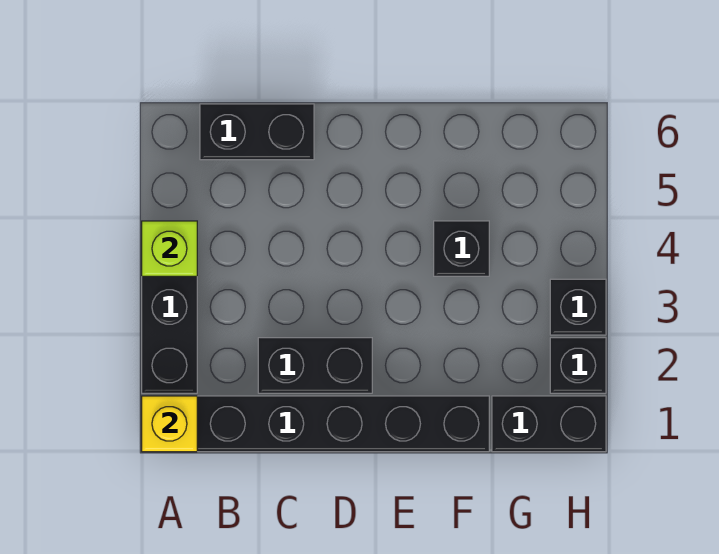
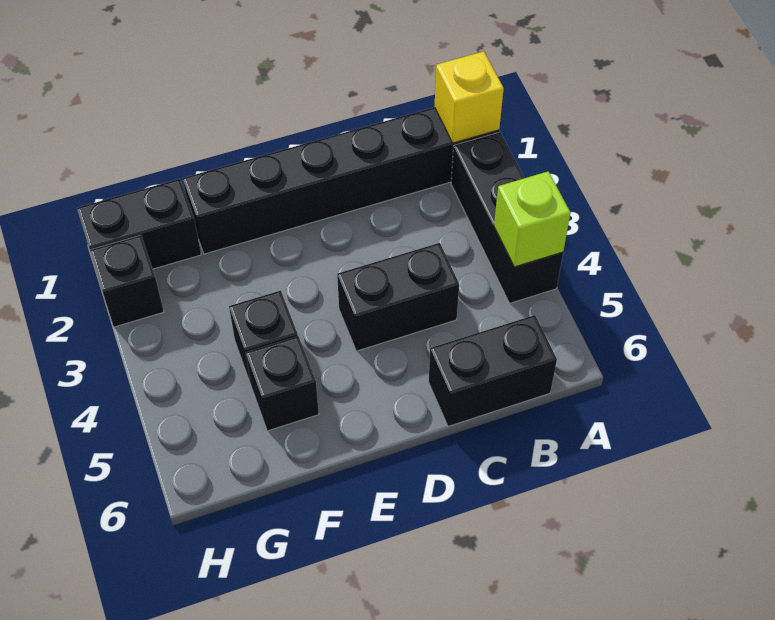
black 1x2 brick [258,338,372,393] -> black 1x2 brick moved to [337,243,459,351]
black 1x1 brick [550,279,606,335] -> black 1x1 brick moved to [246,336,319,431]

